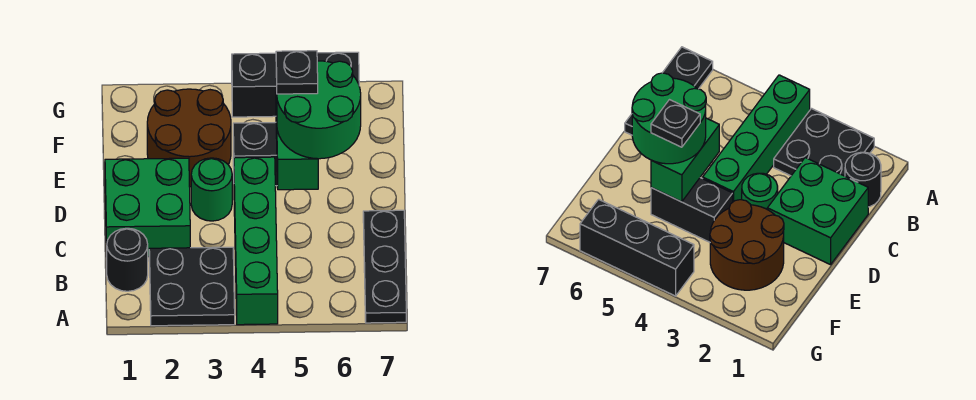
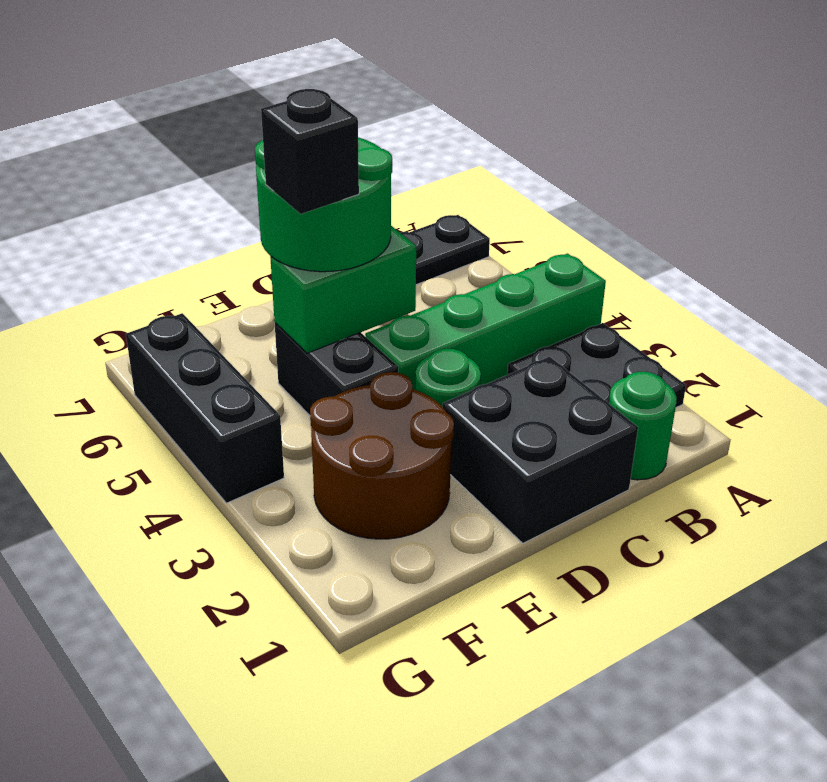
black 1x1 round brick [107,228,148,291] -> green 1x1 round brick [609,372,677,480]
green 2x2 brick [105,158,190,257] -> black 2x2 brick [443,357,638,543]
black 1x1 plate [276,51,318,94] -> black 1x1 brick [261,89,359,214]

